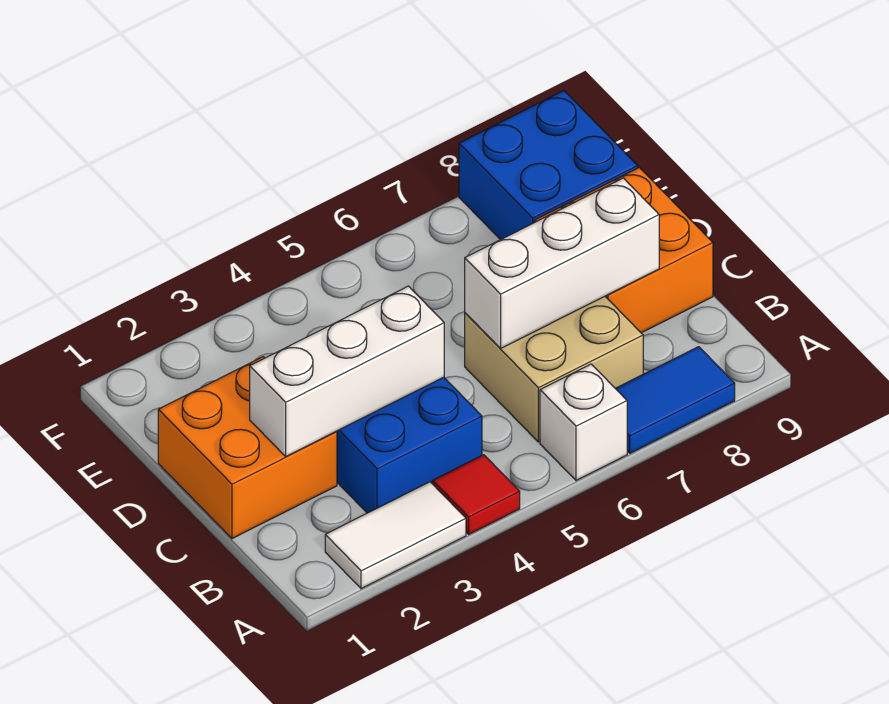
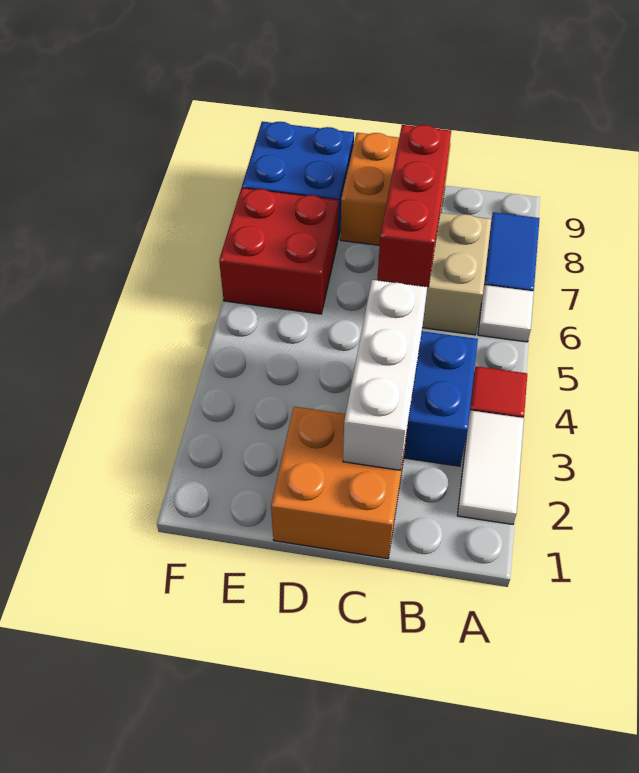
white 1x1 brick [540,364,627,480] -> white 1x1 tile [478,285,534,342]
white 1x3 brick [465,178,659,348] -> red 1x3 brick [377,125,451,287]
none -> red 2x2 brick [219,188,339,314]

